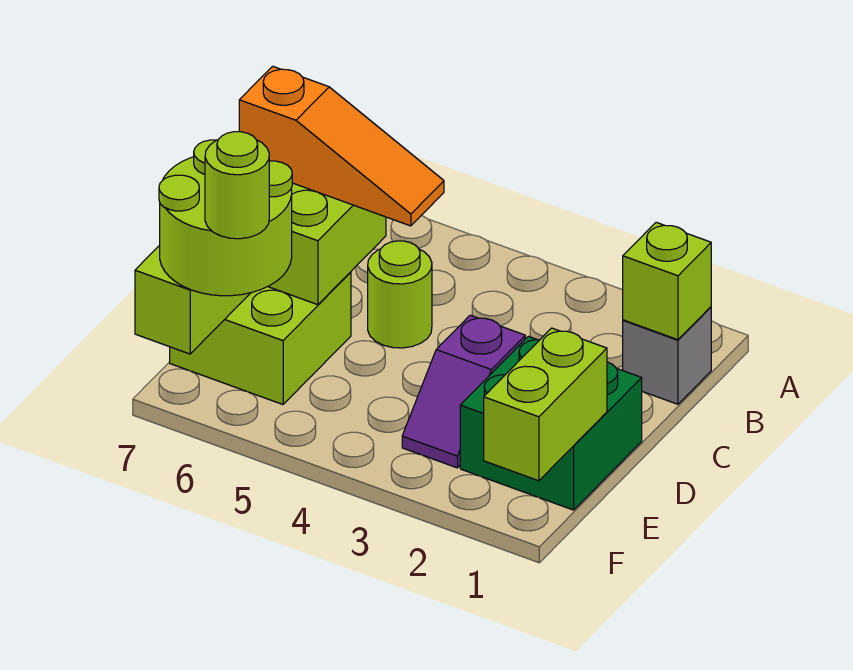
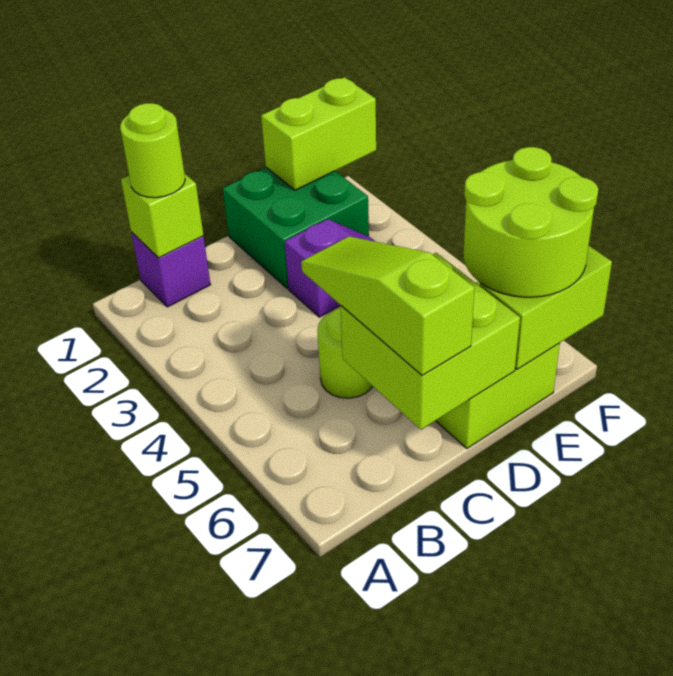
grey 1x1 brick [623,307,711,404] -> purple 1x1 brick [131,232,211,307]
orange 1x3 slope [239,66,444,226] -> lime 1x3 slope [301,236,474,375]
lime 1x1 round brick [205,132,269,239] -> lime 1x1 round brick moved to [120,103,185,198]

